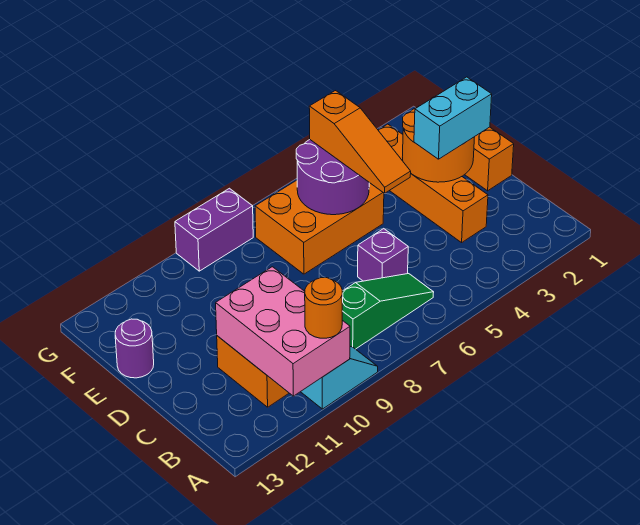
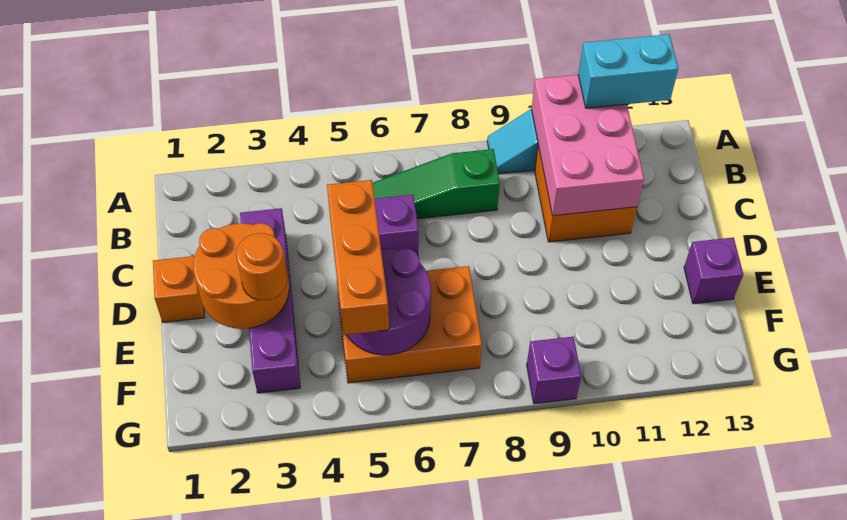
orange 1x1 round brick [305,278,342,338] -> orange 1x1 round brick moved to [236,233,287,301]
orange 1x4 brick [378,124,488,243] -> purple 1x4 brick [240,208,300,393]
cyan 1x2 brick [414,77,492,159] -> cyan 1x2 brick moved to [578,34,678,108]
orange 1x3 slope [309,91,411,193] -> orange 1x3 brick [327,180,389,335]
purple 1x1 round brick [115,319,154,378] -> purple 1x1 brick [684,237,743,304]
purple 1x2 brick [175,188,253,271] -> purple 1x1 brick [527,337,581,404]

